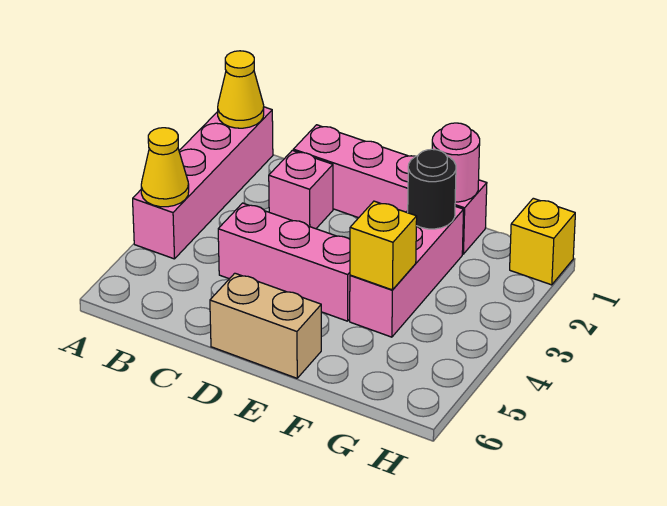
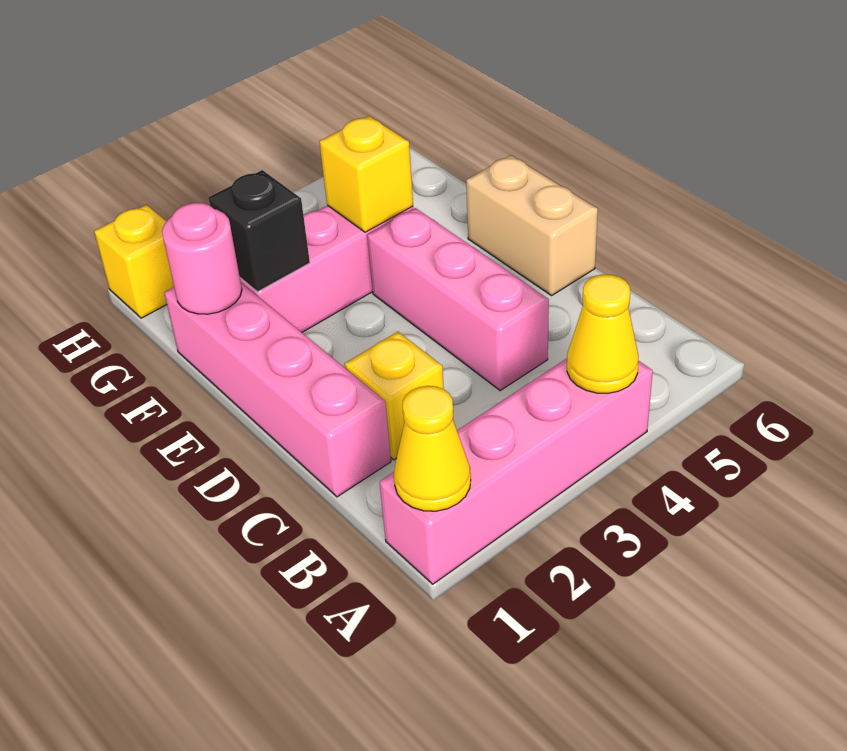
pink 1x1 brick [269,150,333,229] -> yellow 1x1 brick [344,332,444,460]
black 1x1 round brick [408,149,456,229] -> black 1x1 brick [208,170,310,292]

